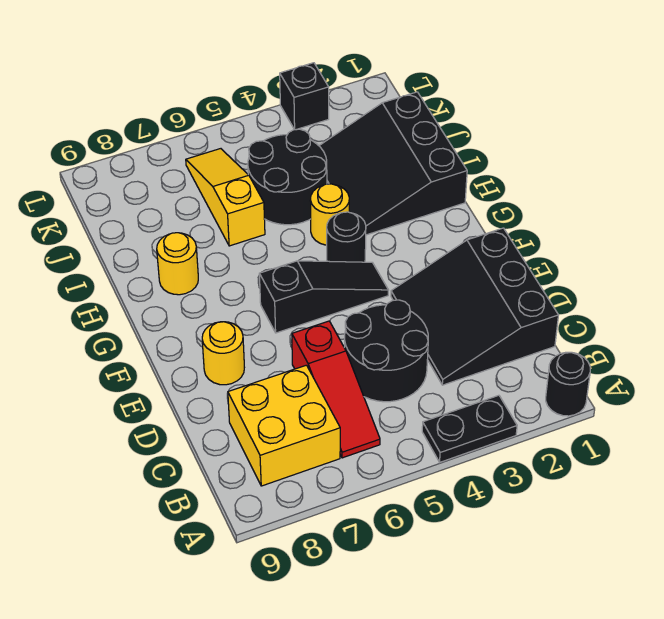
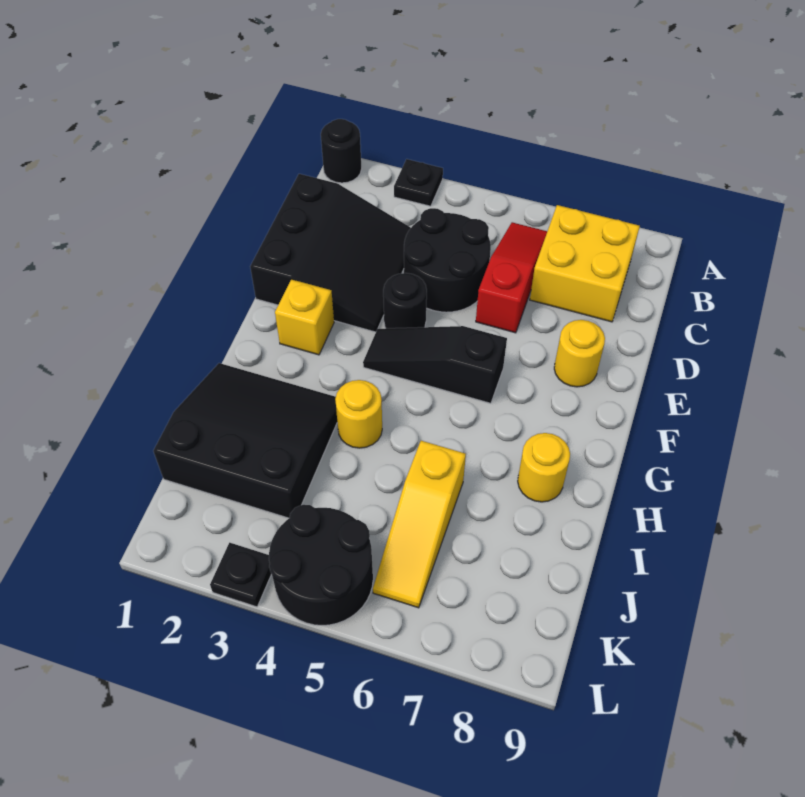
black 1x2 plate [422,395,517,462] -> black 1x1 plate [394,159,443,206]
none -> yellow 1x1 brick [275,279,334,355]
black 1x1 round brick [327,212,366,262] -> black 1x1 round brick moved to [383,273,427,328]
black 3x3 slope [319,92,467,235] -> black 3x3 slope turned to [153,363,337,518]
black 2x2 round brick [248,129,327,225] -> black 2x2 round brick moved to [269,505,373,625]
black 1x1 brick [280,63,329,130] -> black 1x1 plate [210,543,272,607]

